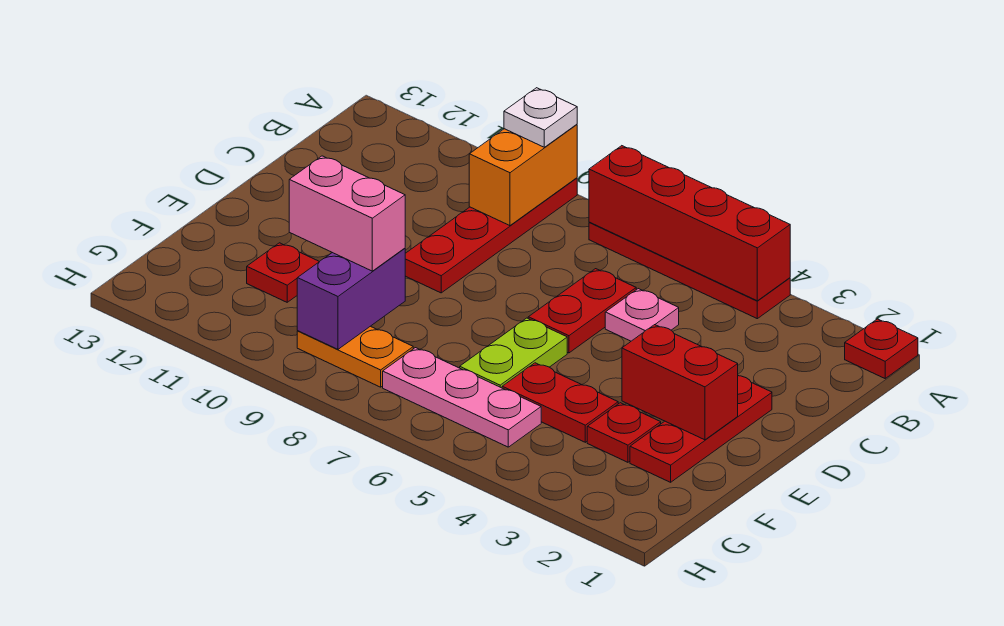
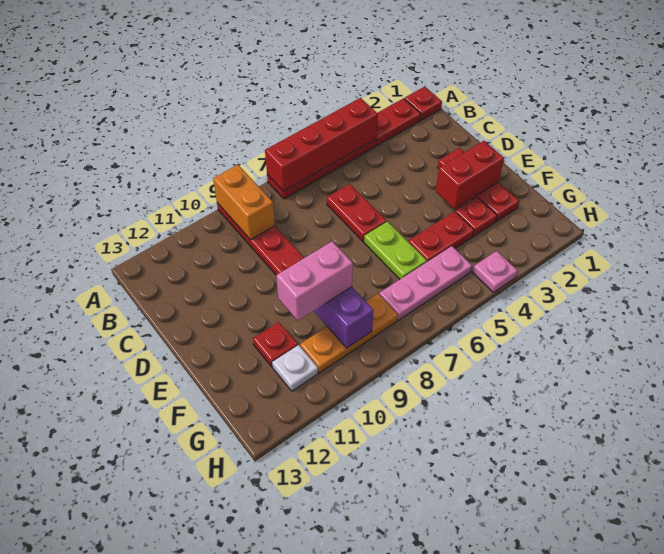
none -> red 1x2 plate [376,98,421,145]
white 1x1 plate [504,88,577,147] -> white 1x1 plate moved to [272,345,318,391]
pink 1x1 plate [605,289,679,341] -> pink 1x1 plate moved to [473,251,518,293]
orange 1x2 plate [297,326,413,387] -> orange 1x3 plate [300,294,398,373]

